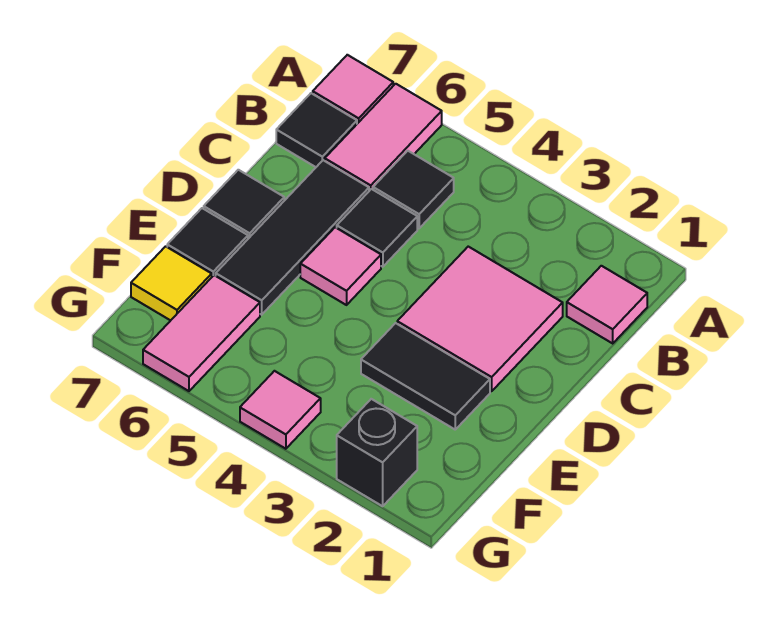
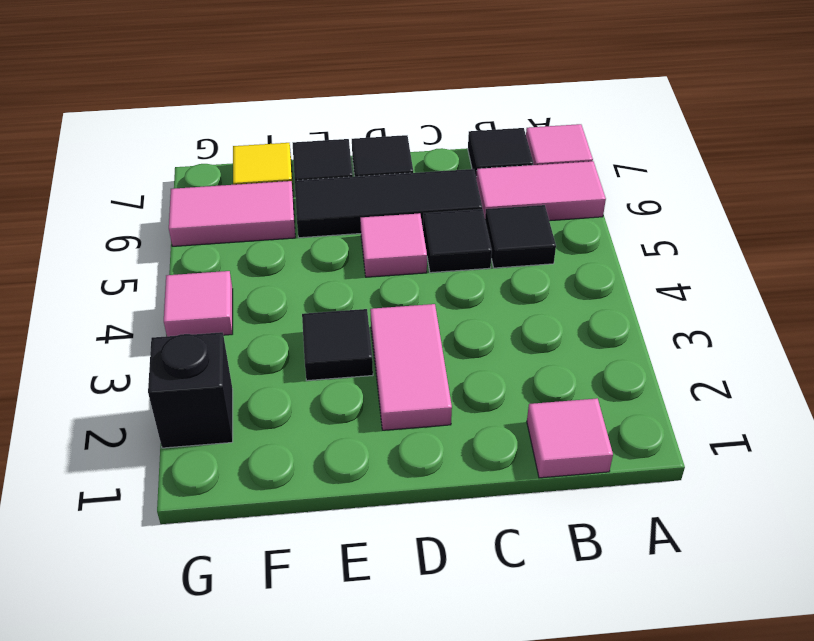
pink 2x2 tile [397,247,563,391] -> pink 1x2 tile [370,304,452,430]
black 1x2 tile [361,323,490,429] -> black 1x1 tile [302,309,373,381]

